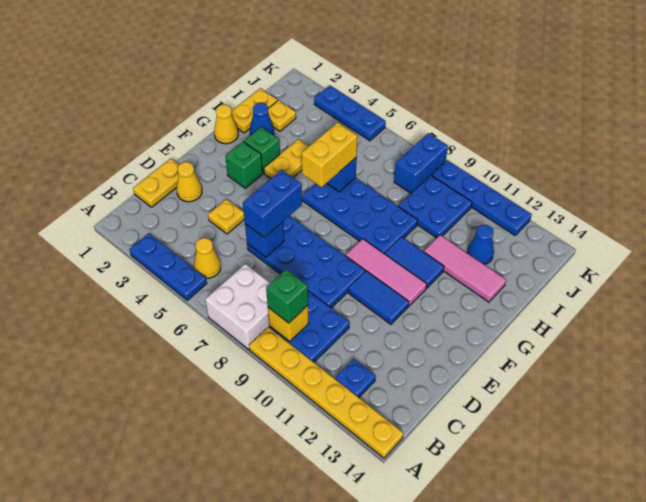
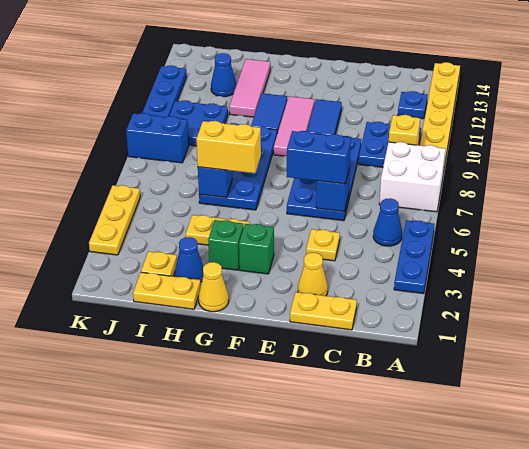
yellow 1x1 cone [194,238,221,278] -> blue 1x1 cone [373,198,402,246]
green 1x1 brick [266,269,308,323] -> none
blue 1x3 plate [314,86,386,141] -> yellow 1x3 plate [89,185,140,255]

